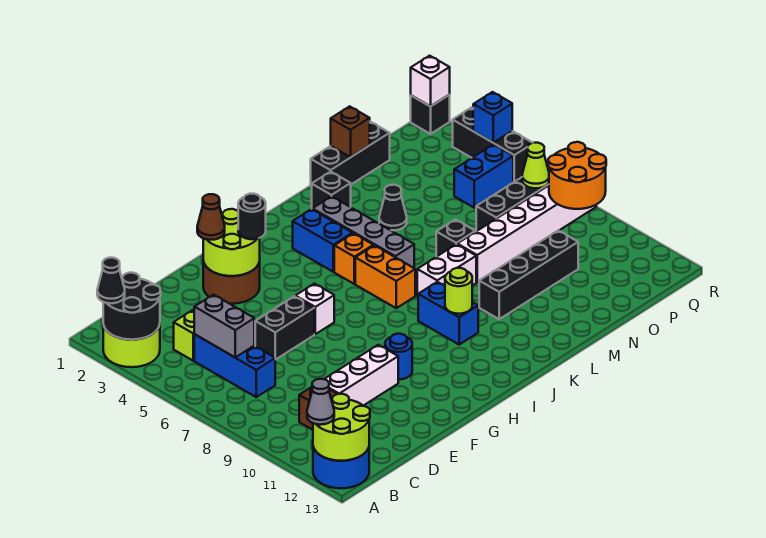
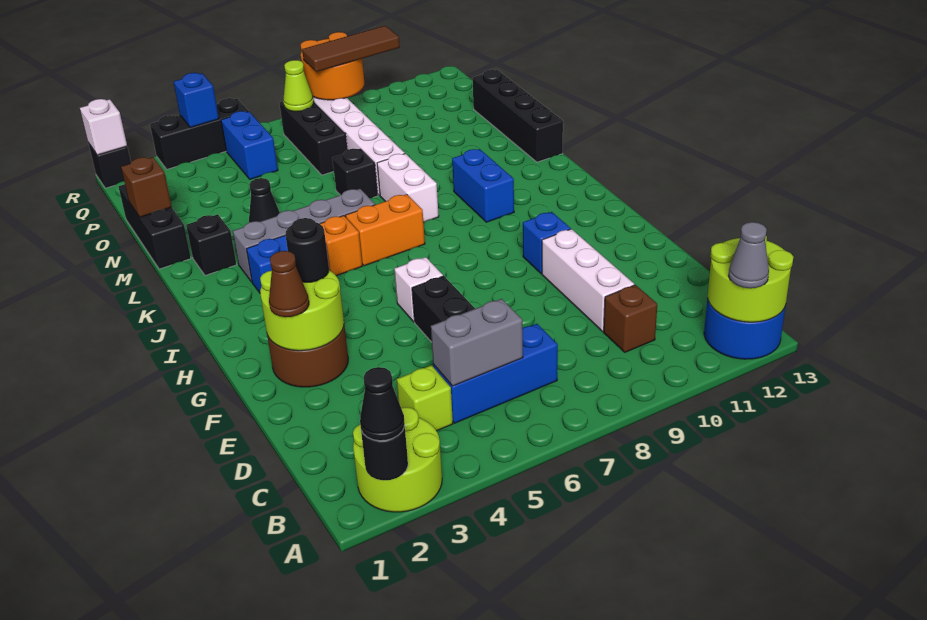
black 2x2 round brick [103,273,161,340] -> black 1x1 round brick [361,423,408,480]
blue 1x1 round brick [385,334,412,379] -> blue 1x1 brick [523,212,571,274]
blue 1x2 brick [418,282,478,344] -> blue 1x2 brick turned to [452,149,514,222]
lime 1x1 round brick [445,268,472,314] -> none
black 1x4 brick [479,230,578,319] -> black 1x4 brick moved to [472,69,563,162]
none -> brown 1x3 tile [302,26,400,72]

